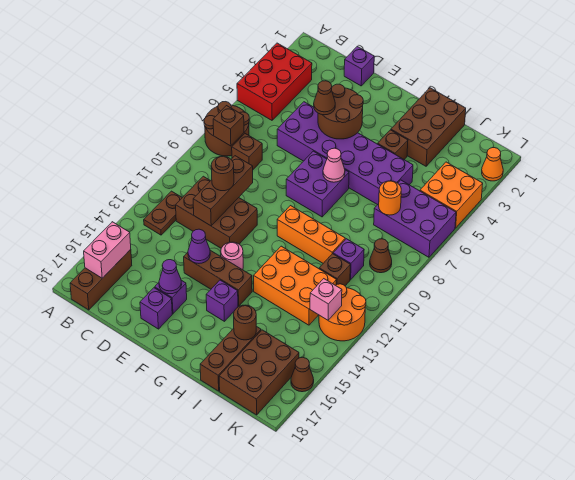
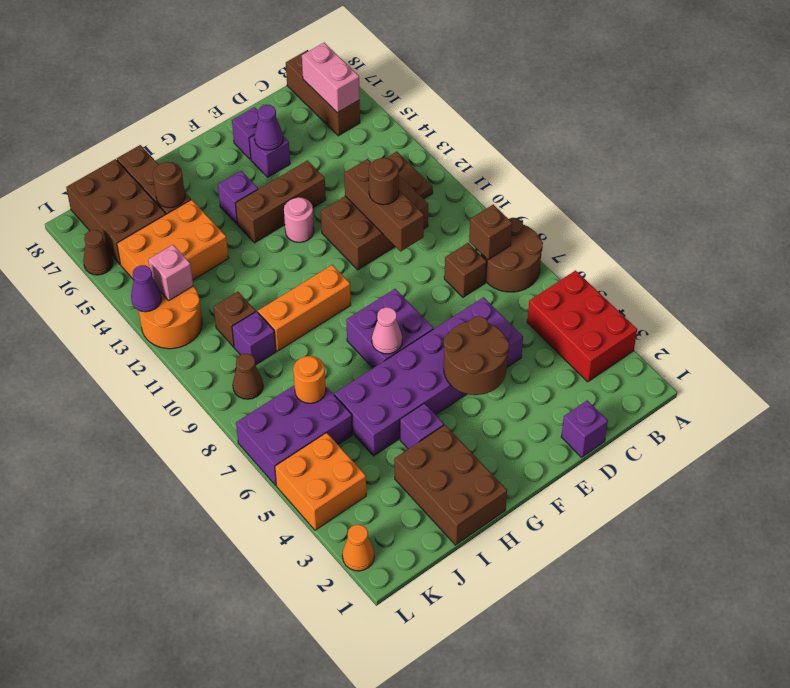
brown 1x1 cone [314,81,335,115] -> none
purple 1x1 cone [188,229,210,263] -> purple 1x1 cone moved to [131,265,161,312]
brown 1x1 brick [378,130,408,159] -> purple 1x1 brick [400,403,444,449]
orange 2x3 brick [254,246,336,325] -> orange 2x3 brick moved to [117,200,229,280]

